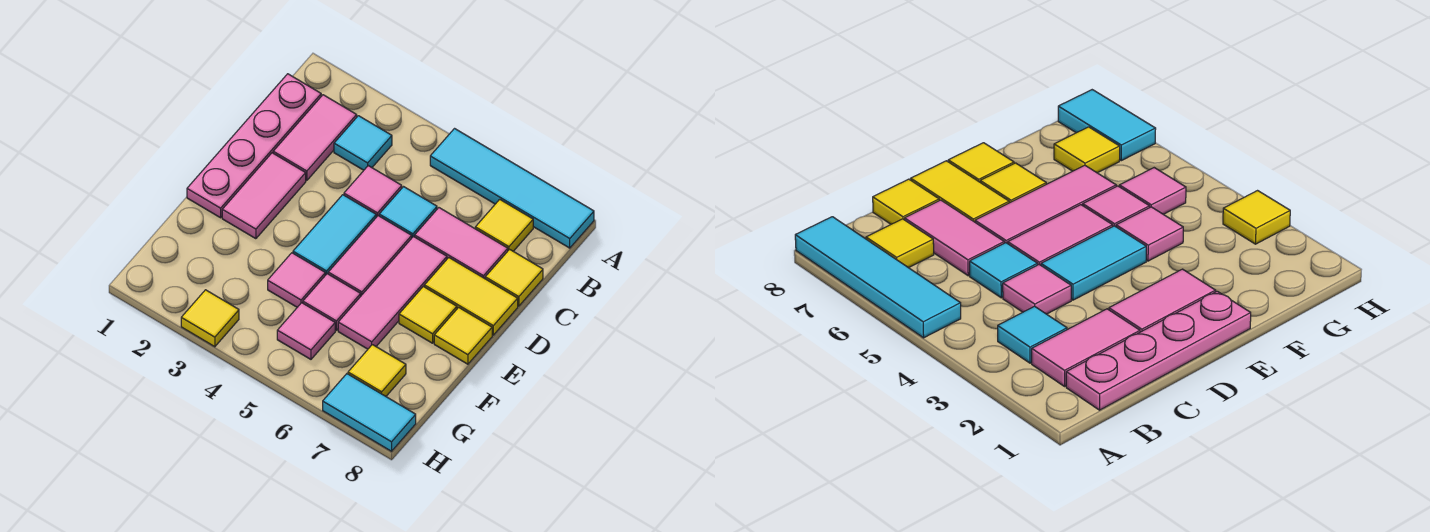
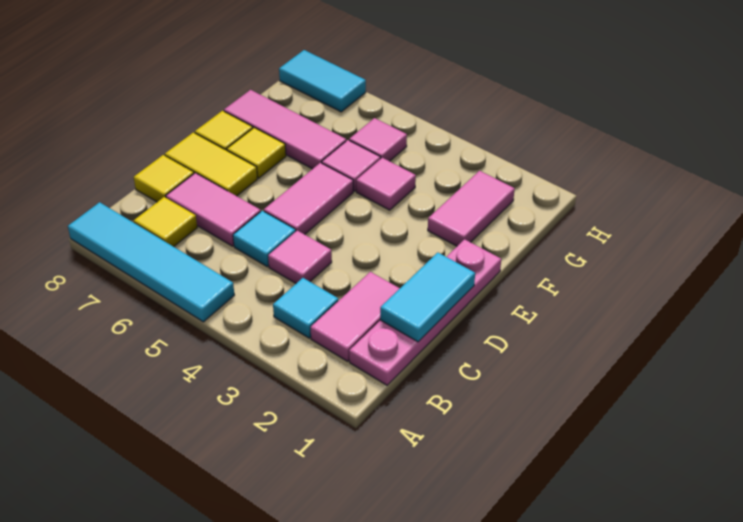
pink 1x2 tile [222,153,306,239] -> pink 1x2 tile moved to [428,171,515,246]
cyan 1x2 tile [293,195,376,275] -> cyan 1x2 tile moved to [380,253,475,342]
pink 1x3 tile [338,237,447,349] -> pink 1x3 tile turned to [224,90,346,169]
yellow 1x1 tile [348,345,406,396] -> none
yellow 1x1 tile [181,290,239,347] -> none

